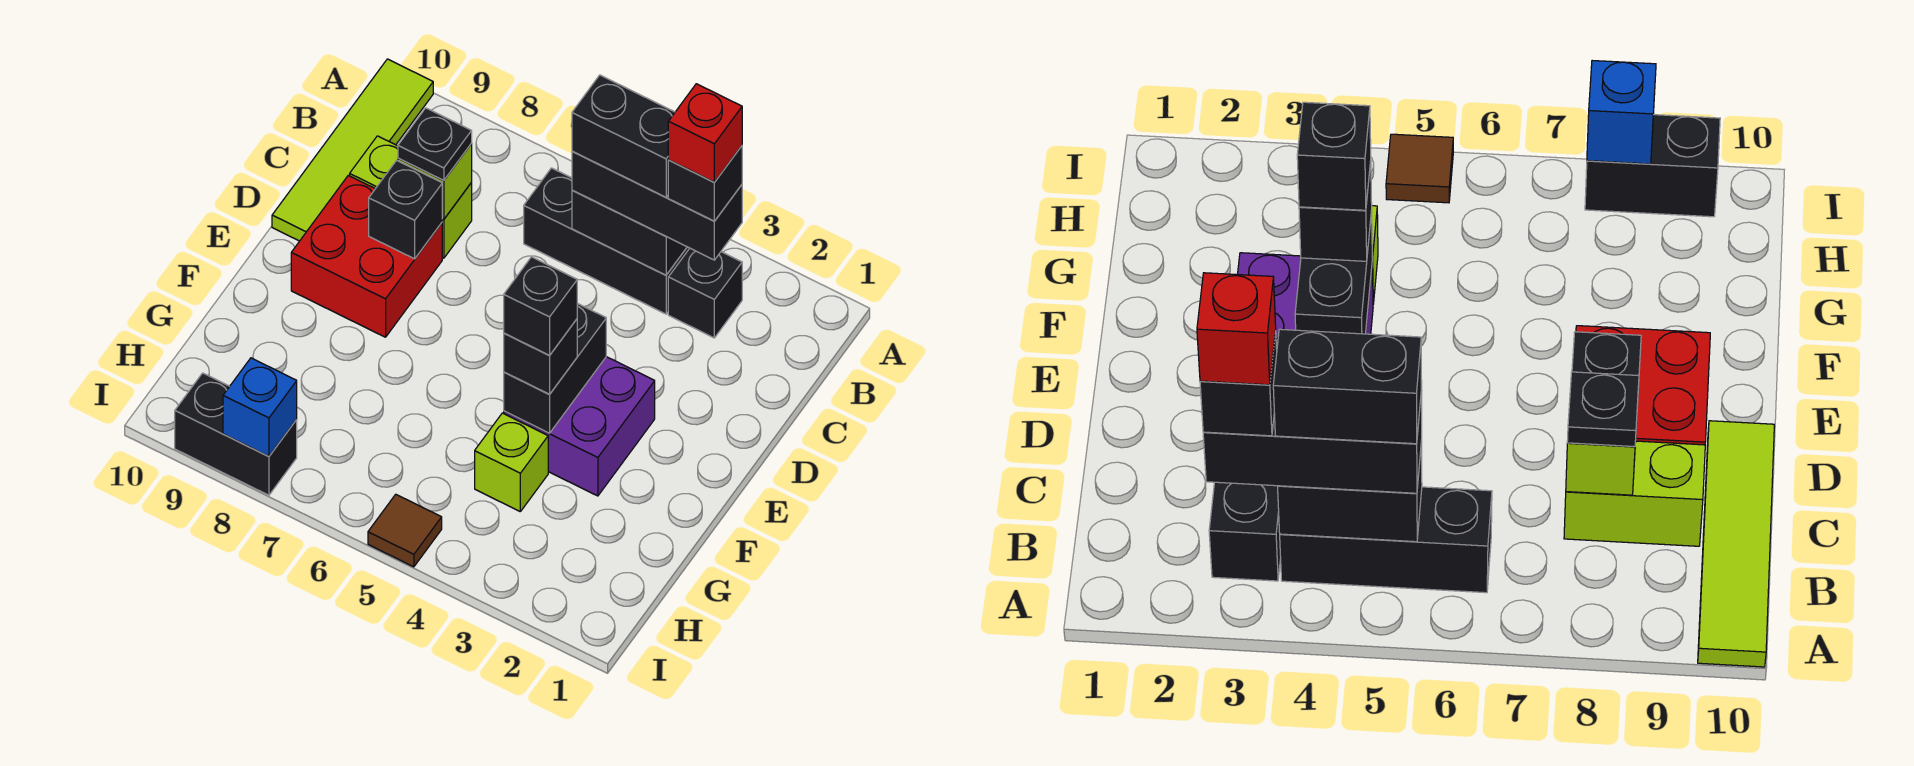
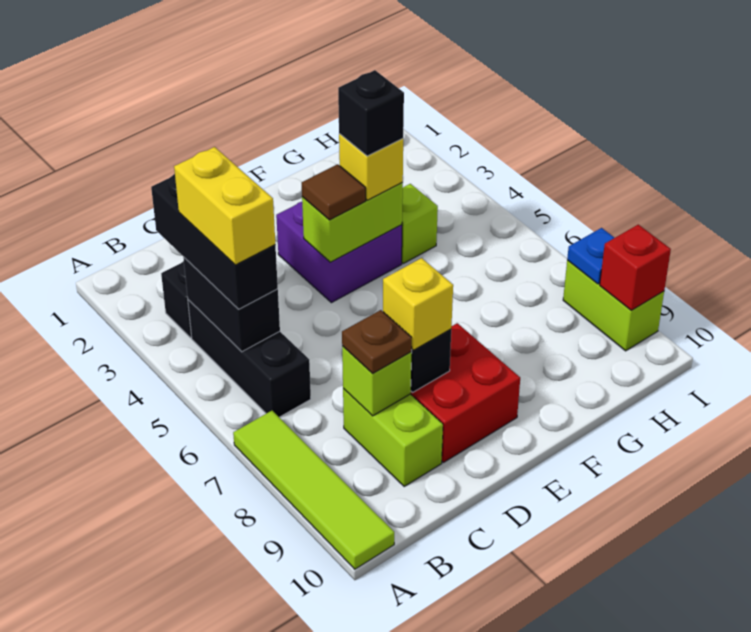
lime 1x4 tile [272,59,433,241] -> lime 1x4 tile turned to [233,411,394,569]
black 1x1 brick [668,146,742,221] -> none
red 1x1 brick [668,84,742,182] -> red 1x1 brick moved to [600,225,671,310]
black 1x2 brick [572,75,675,197] -> yellow 1x2 brick [174,147,275,265]
black 1x1 plate [398,108,472,180] -> brown 1x1 plate [342,310,412,374]
none -> yellow 1x1 brick [383,258,453,350]
black 1x2 brick [504,303,606,433] -> lime 1x2 brick [302,182,403,262]
black 1x1 brick [504,319,577,394] -> yellow 1x1 brick [339,134,403,200]
brown 1x1 tile [368,494,442,567] -> brown 1x1 tile moved to [302,164,366,220]
black 1x2 brick [175,373,297,495] -> lime 1x2 brick [563,260,664,351]
blue 1x1 brick [223,358,297,457] -> blue 1x1 plate [567,228,614,284]

